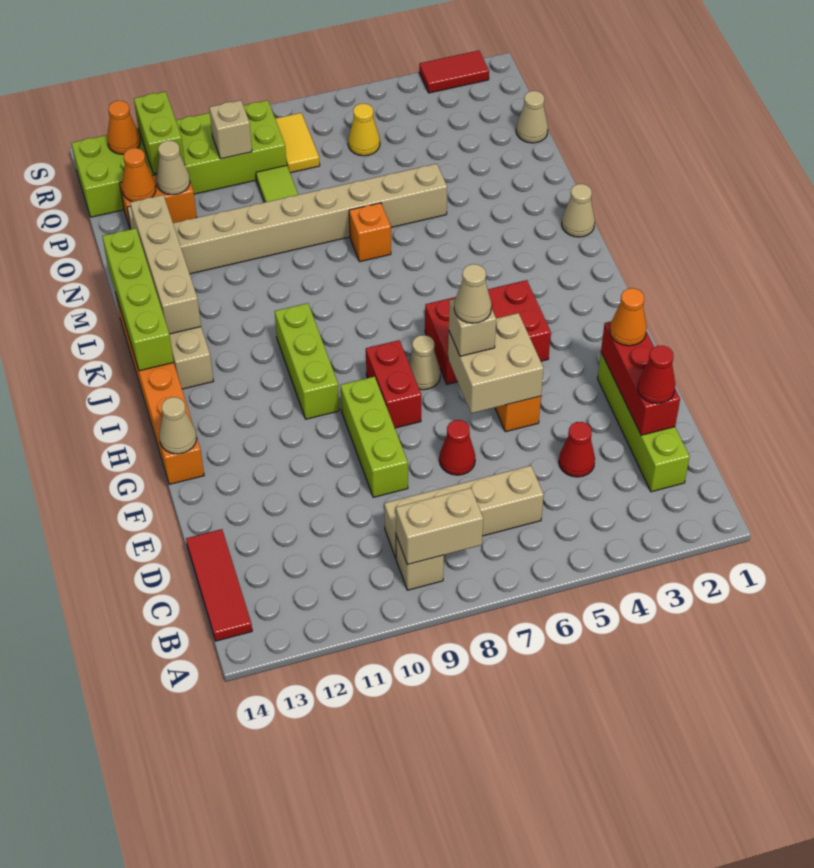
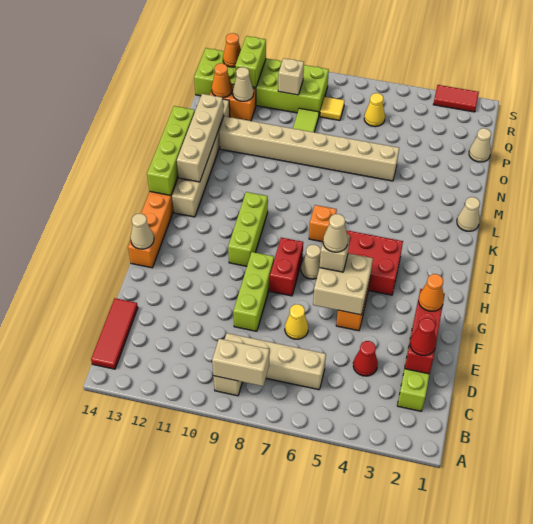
red 1x1 cone [439,420,475,475] -> yellow 1x1 cone [285,304,308,339]
orange 1x1 brick [349,203,391,262] -> orange 1x1 brick moved to [309,205,337,242]
yellow 1x2 tile [275,113,320,173] -> yellow 1x1 tile [320,97,345,120]

